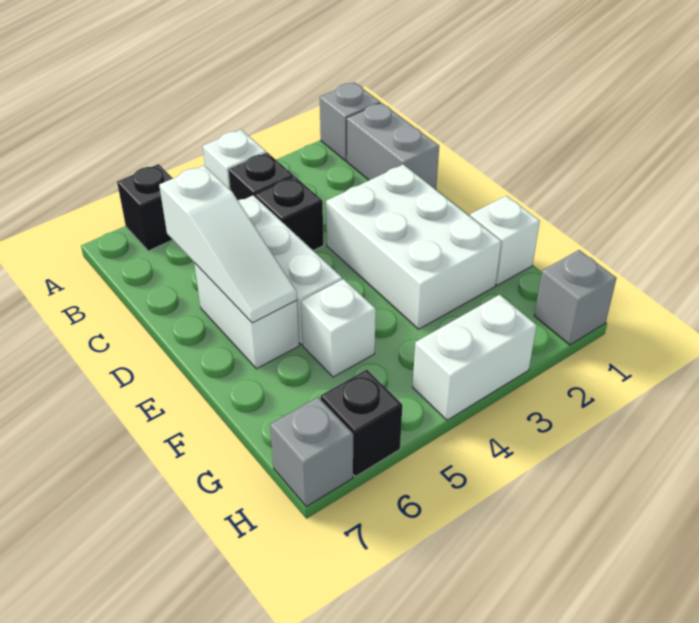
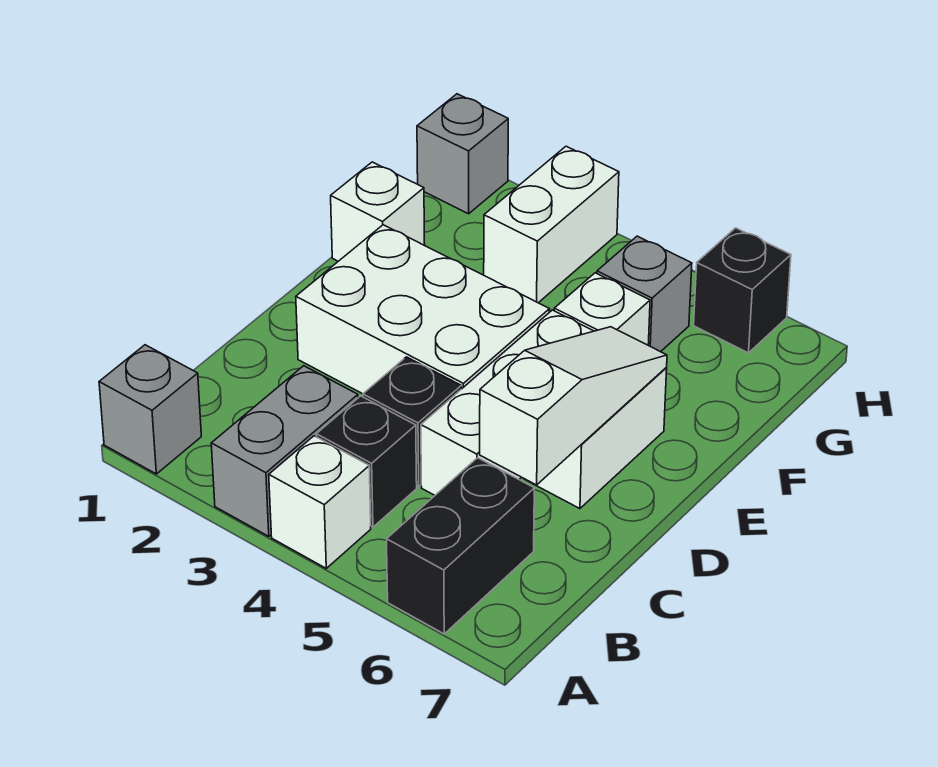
black 1x1 brick [117,164,173,251] -> black 1x2 brick [387,458,534,634]
grey 1x2 brick [347,103,439,190] -> grey 1x2 brick moved to [211,366,358,536]
white 2x3 brick [326,164,501,329] -> white 2x3 brick turned to [296,225,550,394]
white 1x2 brick [413,295,537,420] -> white 1x2 brick turned to [484,146,619,303]
grey 1x1 brick [270,397,353,507] -> grey 1x1 brick moved to [597,236,692,352]

